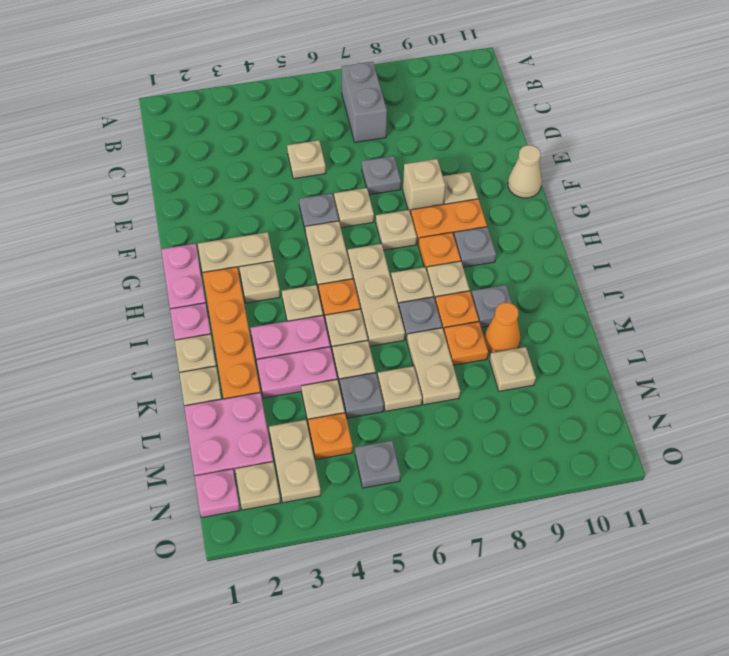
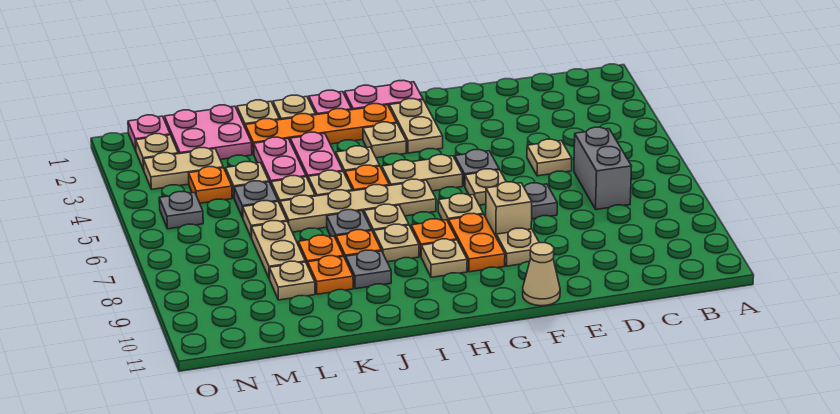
grey 1x2 brick [342,62,387,142] -> grey 1x2 brick turned to [574,127,632,210]
tan 1x3 plate [348,244,405,346] -> tan 1x4 plate [280,179,436,232]
grey 1x1 plate [454,227,496,267] -> tan 1x1 plate [421,239,467,277]
tan 1x2 plate [407,328,460,405] -> tan 1x2 plate turned to [252,221,305,279]
orange 1x1 cone [484,303,521,353] -> orange 1x1 plate [308,256,353,294]

